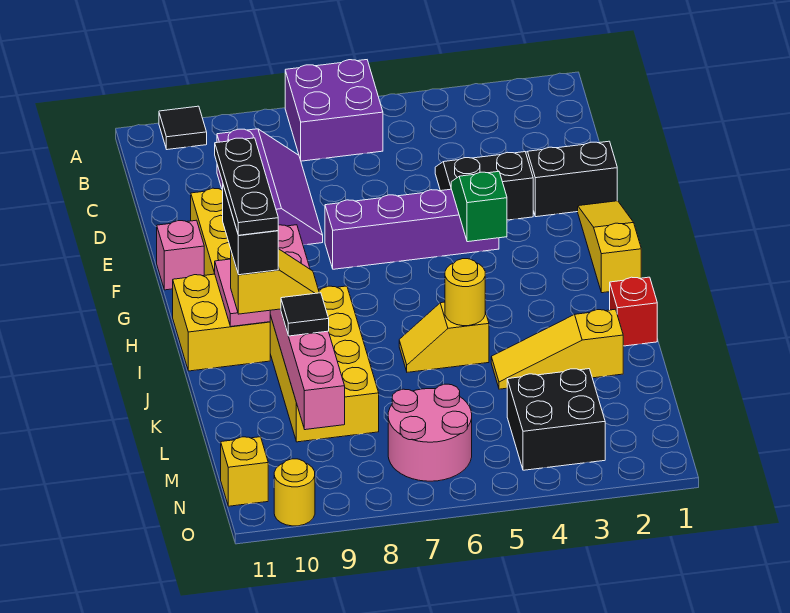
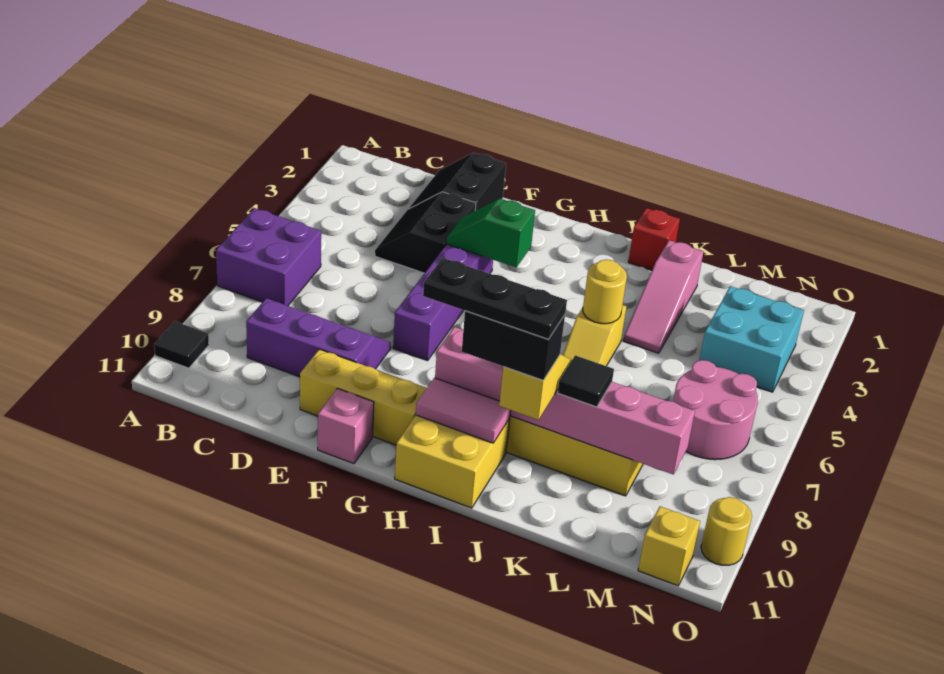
yellow 1x3 slope [578,201,641,293] -> none
yellow 1x3 slope [491,309,623,389] -> pink 1x3 slope [624,240,703,353]
black 2x2 brick [507,369,605,470] -> cyan 2x2 brick [699,286,804,392]

